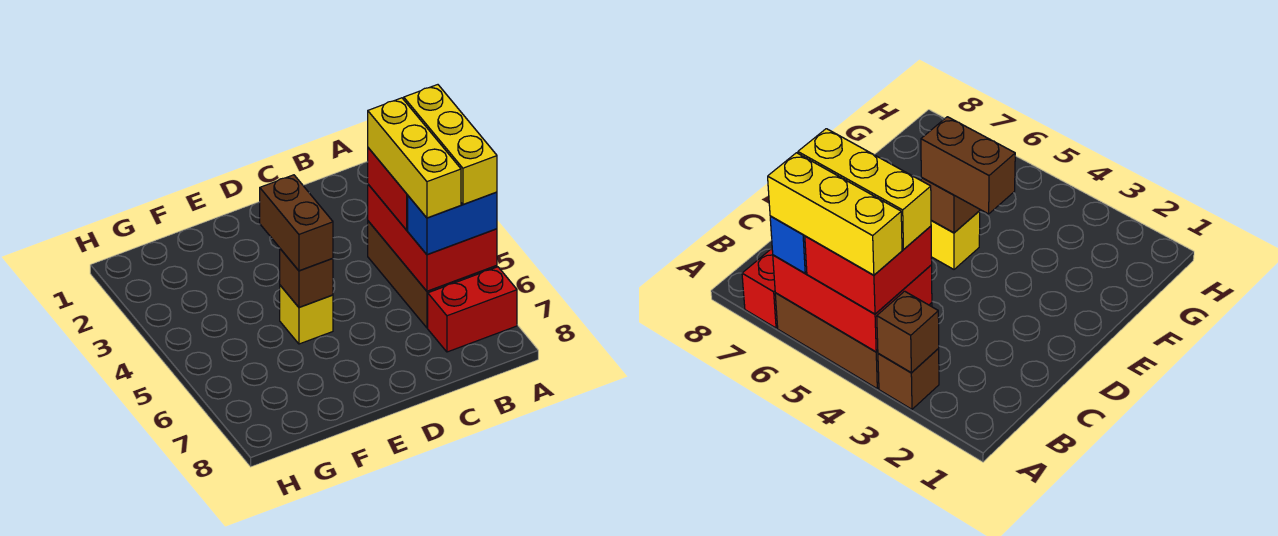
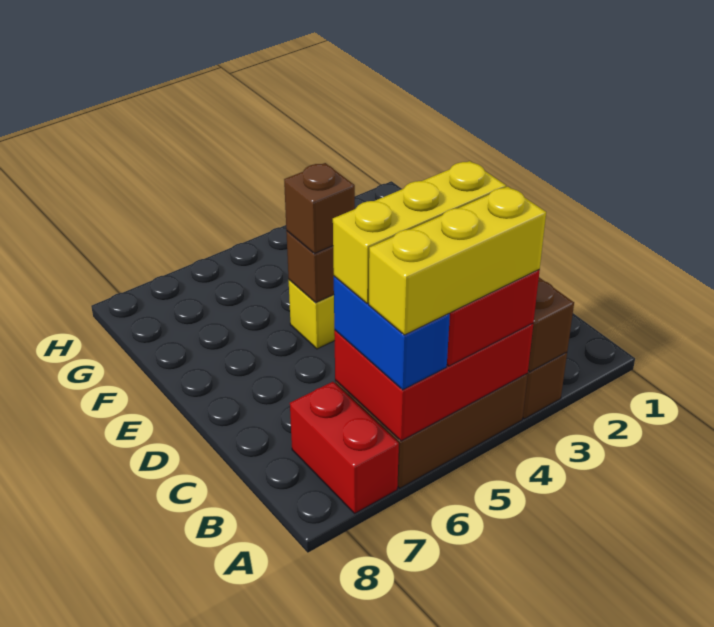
brown 1x2 brick [260,175,333,271] -> brown 1x1 brick [284,163,355,254]

